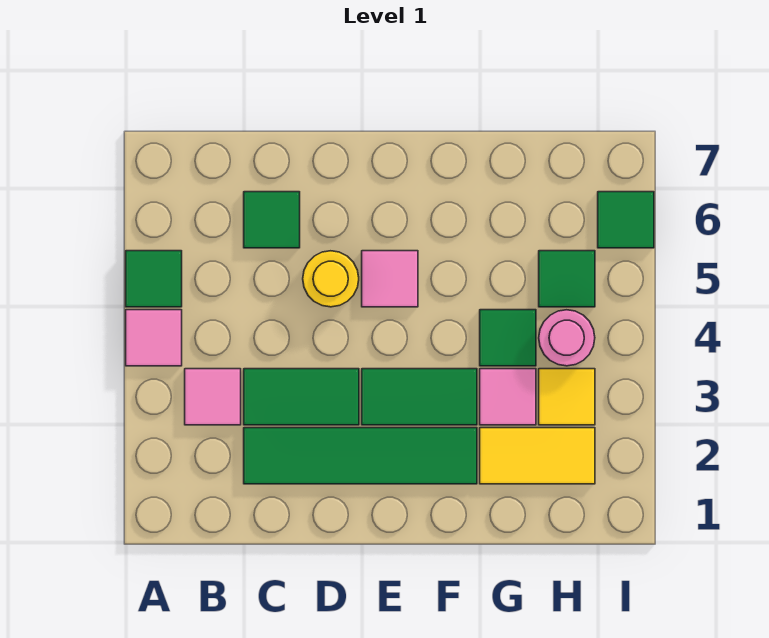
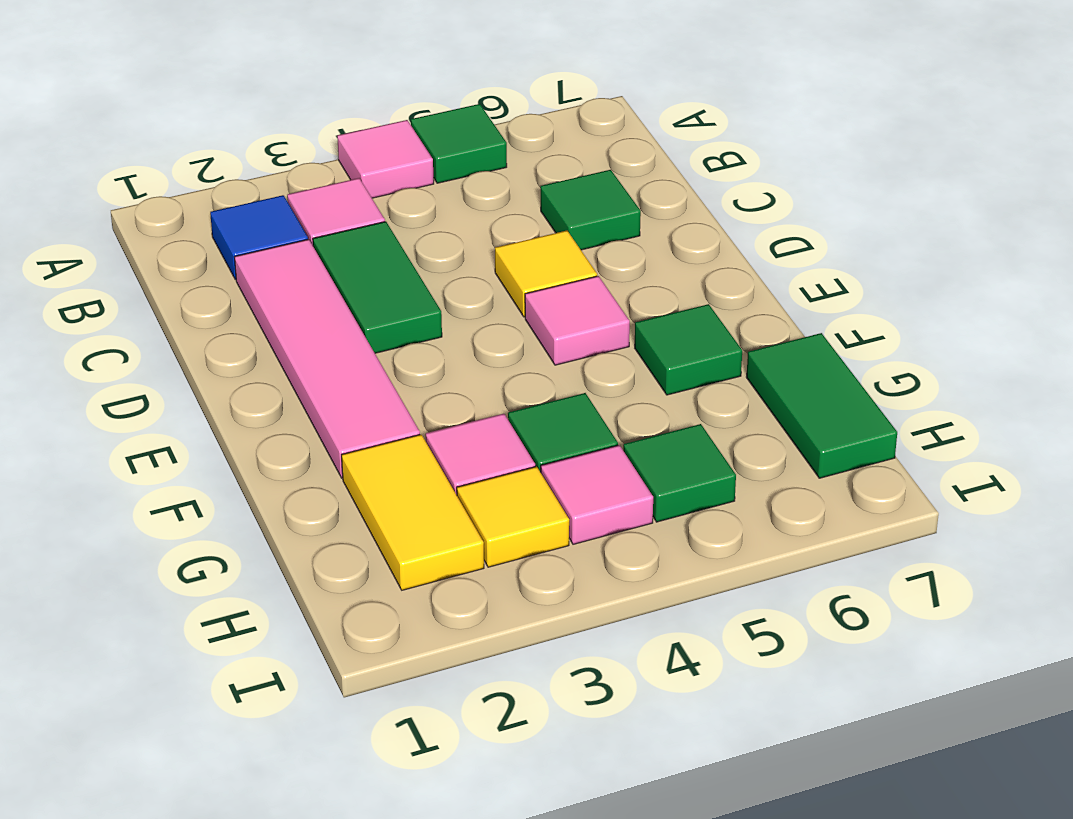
none -> blue 1x1 tile [210,195,308,280]
green 1x4 tile [244,428,477,484] -> pink 1x4 tile [235,239,420,478]
yellow 1x1 round brick [303,251,359,307] -> yellow 1x1 tile [495,231,597,317]
green 1x2 tile [362,369,477,425] -> green 1x2 tile moved to [746,333,897,478]
pink 1x1 round brick [539,310,595,366] -> pink 1x1 tile [541,445,653,544]
green 1x1 tile [598,192,654,248] -> green 1x1 tile moved to [635,304,742,395]

